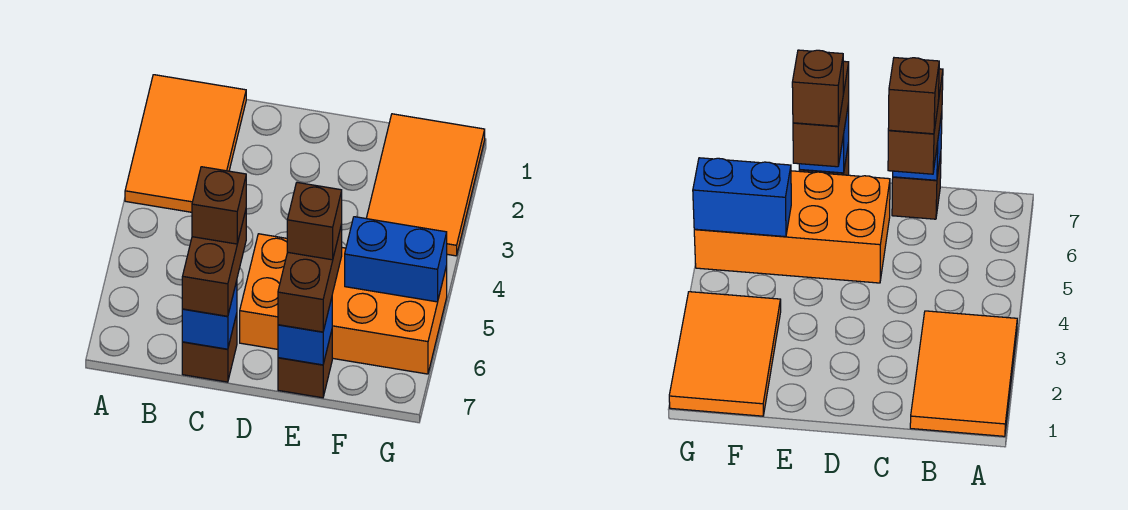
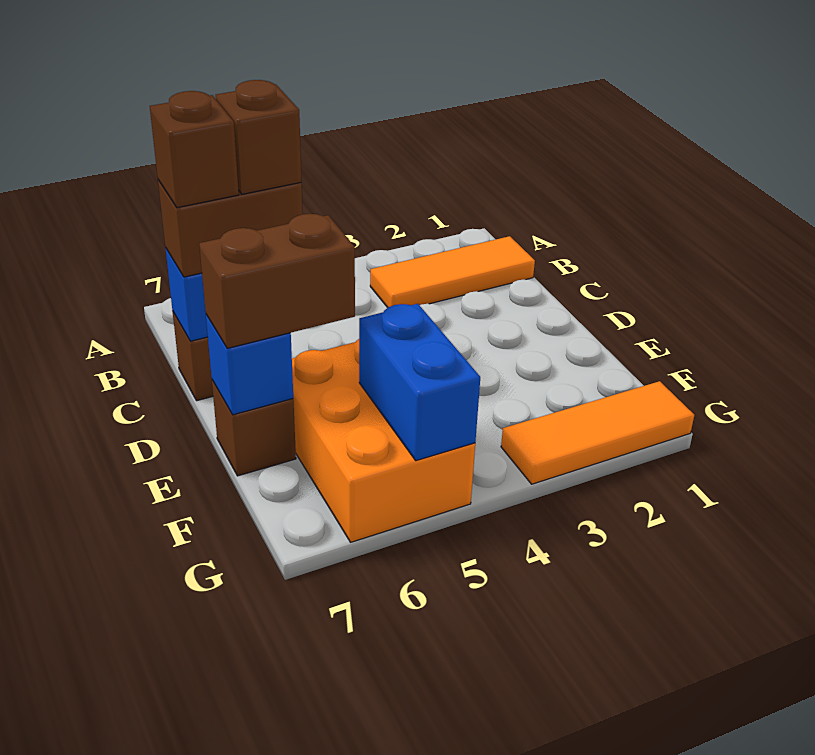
orange 2x3 tile [125,75,246,212] -> orange 1x3 tile [370,236,535,308]
orange 2x4 brick [240,234,447,374] -> orange 2x3 brick [292,339,475,542]
brown 1x1 brick [287,182,342,260] -> brown 1x1 brick moved to [150,91,239,208]
orange 2x3 tile [366,114,485,256] -> orange 1x3 tile [501,381,694,484]

